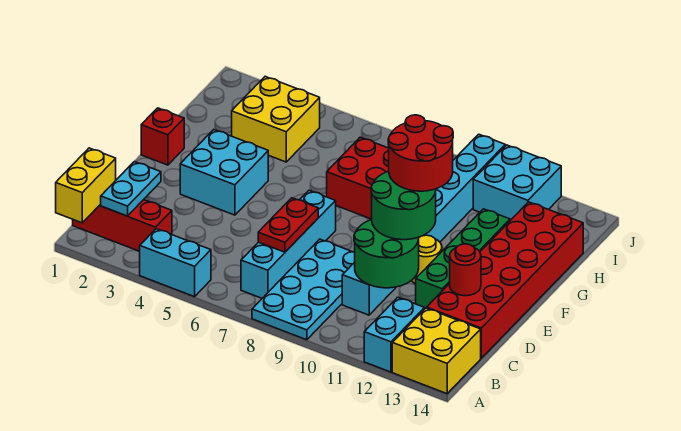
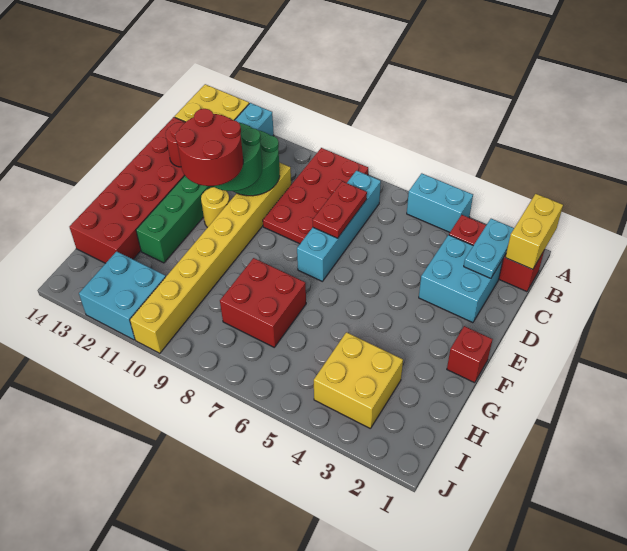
cyan 2x4 plate [252,239,355,340] -> red 2x4 plate [263,148,368,244]
cyan 1x8 brick [342,134,505,315] -> yellow 1x8 brick [130,162,291,353]
cyan 2x2 brick [180,130,268,215] -> cyan 2x2 brick moved to [419,235,503,323]

